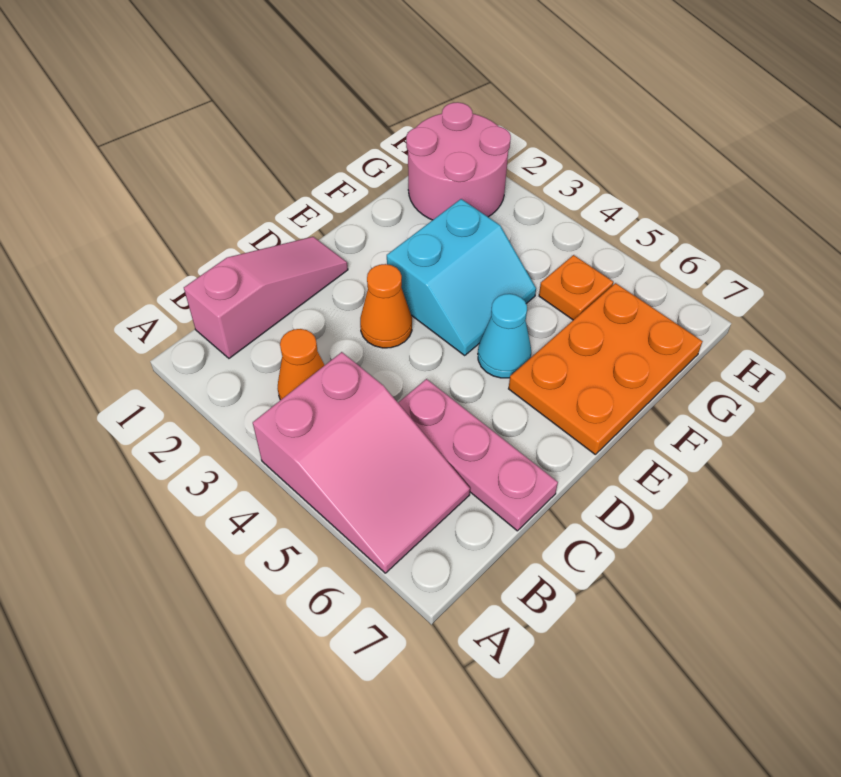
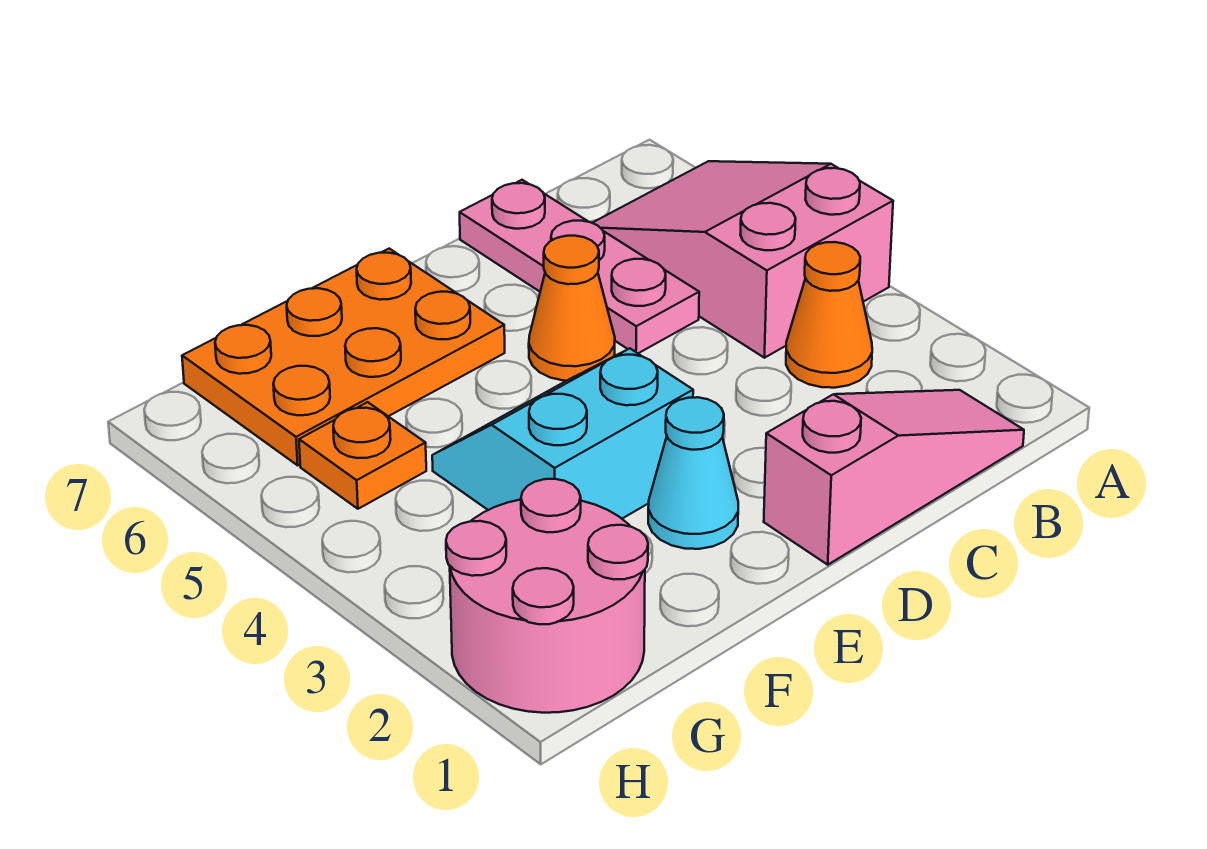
pink 1x3 slope [184,237,348,358] -> pink 1x3 slope turned to [764,390,1024,565]
orange 1x1 cone [360,264,412,348] -> orange 1x1 cone moved to [529,236,615,381]
cyan 1x1 cone [478,294,531,378] -> cyan 1x1 cone moved to [648,397,738,549]

